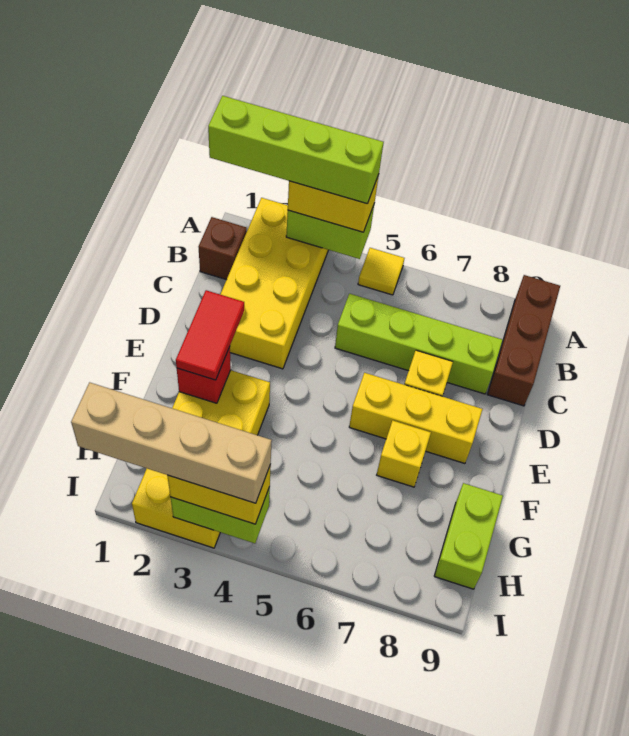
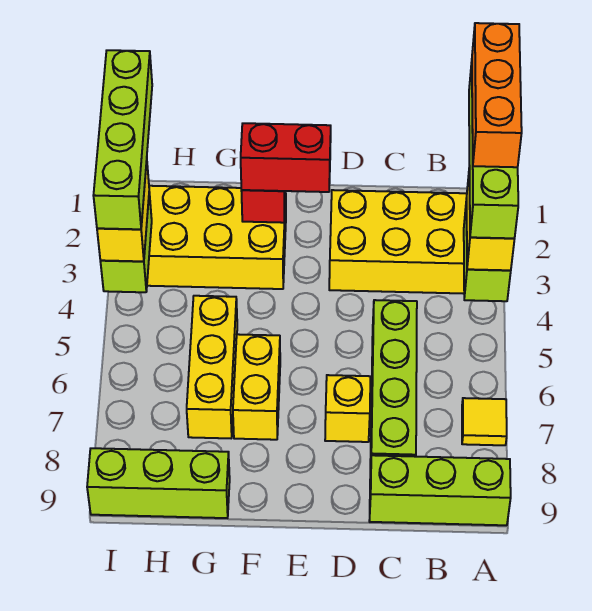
none -> orange 1x3 brick [472,23,522,167]
yellow 1x1 tile [358,248,404,295] -> yellow 1x1 tile moved to [462,398,507,445]
brown 1x3 brick [487,275,560,406] -> lime 1x3 brick [369,455,511,525]
brown 1x1 brick [199,217,247,280] -> none
red 1x2 tile [176,290,244,380] -> red 1x2 brick [241,123,331,192]
yellow 1x3 brick [349,373,483,464] -> yellow 1x3 brick moved to [187,296,237,438]
yellow 1x1 brick [377,421,431,487] -> yellow 1x2 brick [233,334,280,440]
lime 1x2 brick [434,483,503,589] -> lime 1x3 brick [87,448,230,518]
tan 1x4 brick [71,382,272,503] -> lime 1x4 brick [93,50,152,229]

